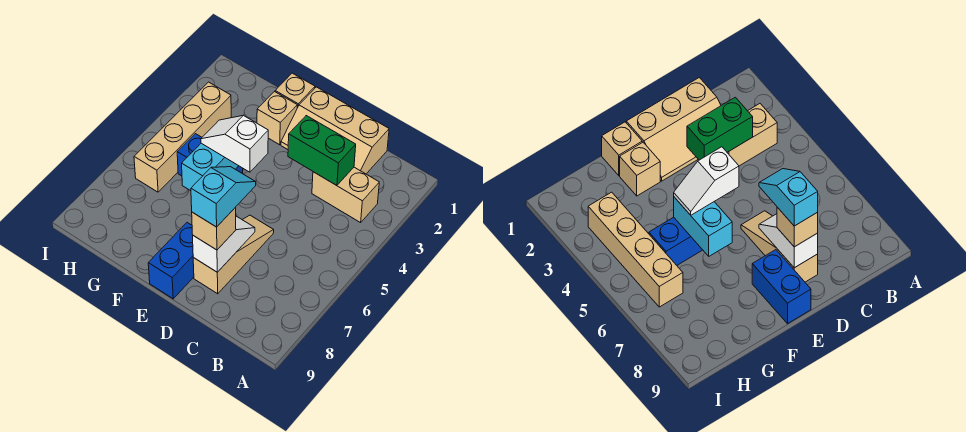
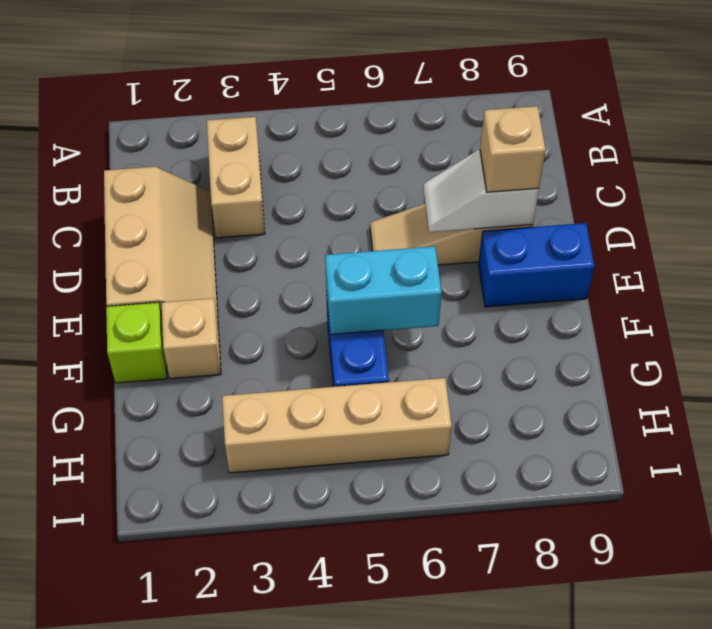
green 1x2 brick [288,116,356,185] -> none
cyan 1x2 slope [191,167,256,227] -> none
white 1x2 slope [201,115,268,172] -> none
tan 1x1 brick [275,73,315,108] -> lime 1x1 brick [106,302,167,383]

